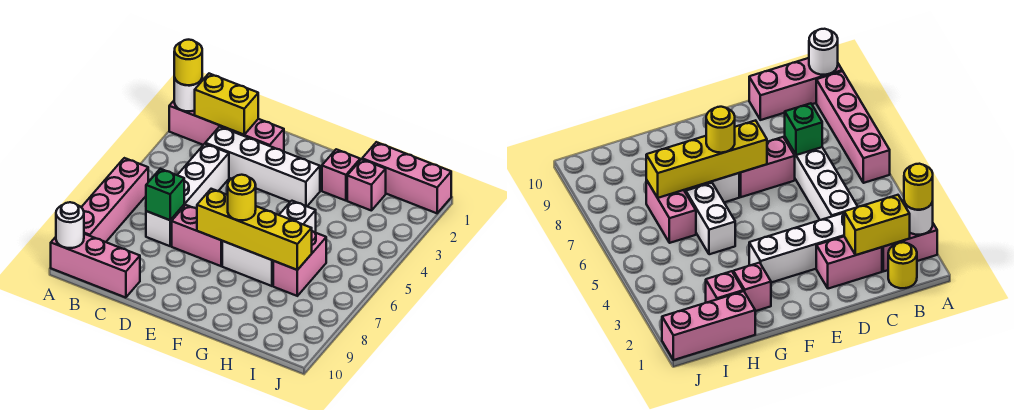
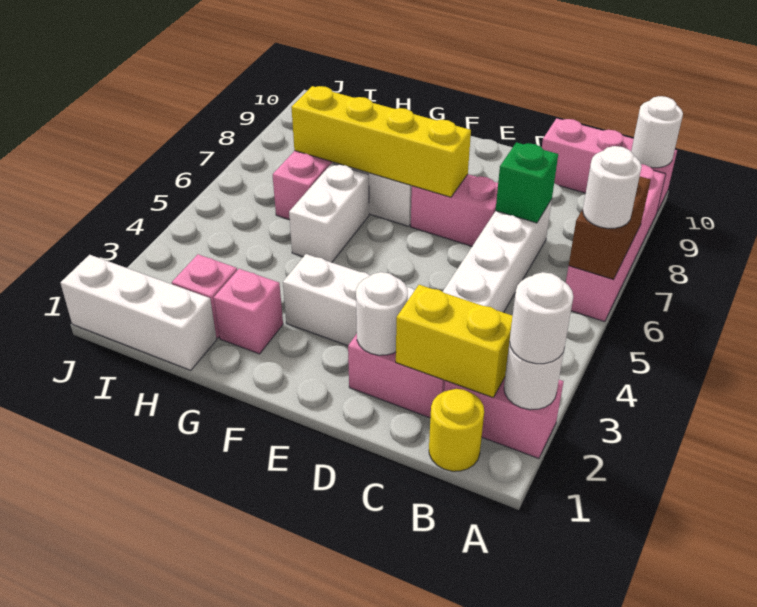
yellow 1x1 round brick [174,40,202,85] -> white 1x1 round brick [510,272,573,364]
none -> brown 1x2 brick [569,177,651,279]
none -> white 1x1 round brick [583,146,642,228]
none -> white 1x1 round brick [356,272,408,355]
yellow 1x1 round brick [228,175,256,220] -> none
pink 1x3 brick [362,142,451,213] -> white 1x3 brick [61,255,217,370]

